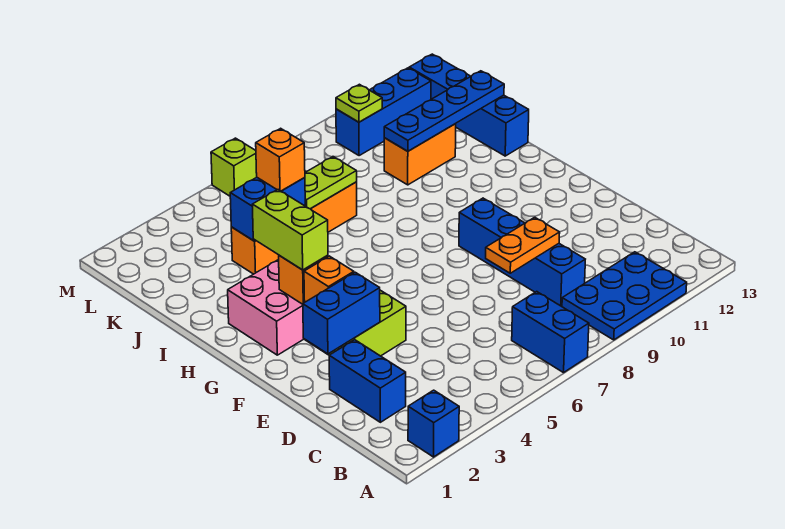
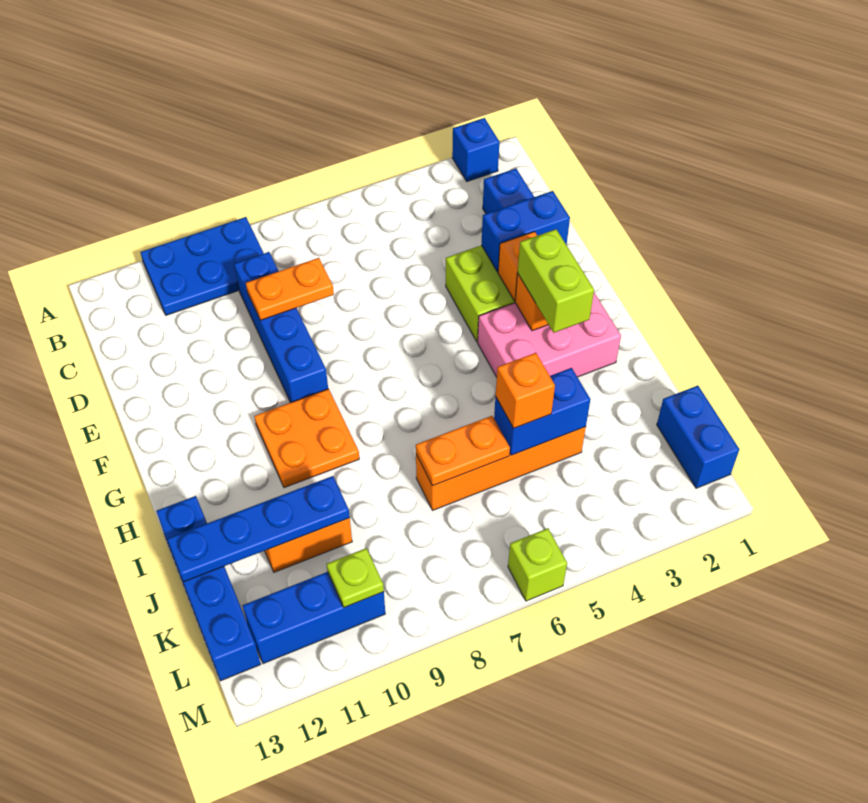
blue 1x2 brick [512,292,589,373] -> blue 1x2 brick moved to [657,386,739,488]
none -> orange 2x2 plate [254,389,359,488]
lime 1x2 plate [305,157,357,209] -> orange 1x2 plate [416,416,510,486]

